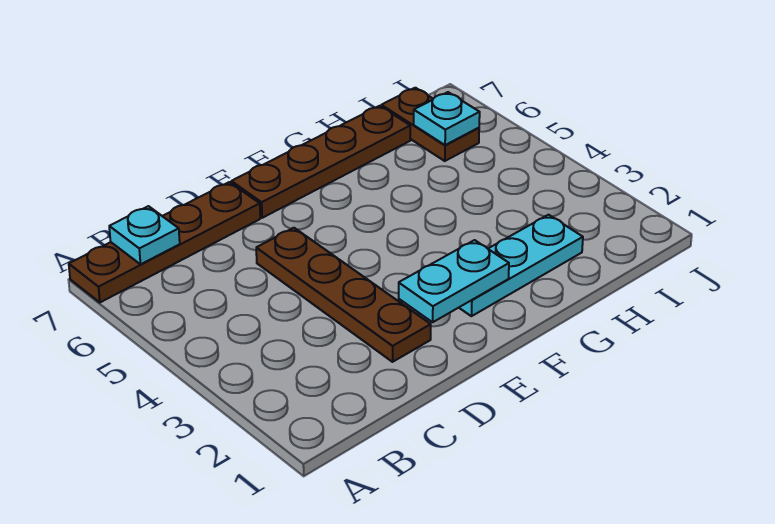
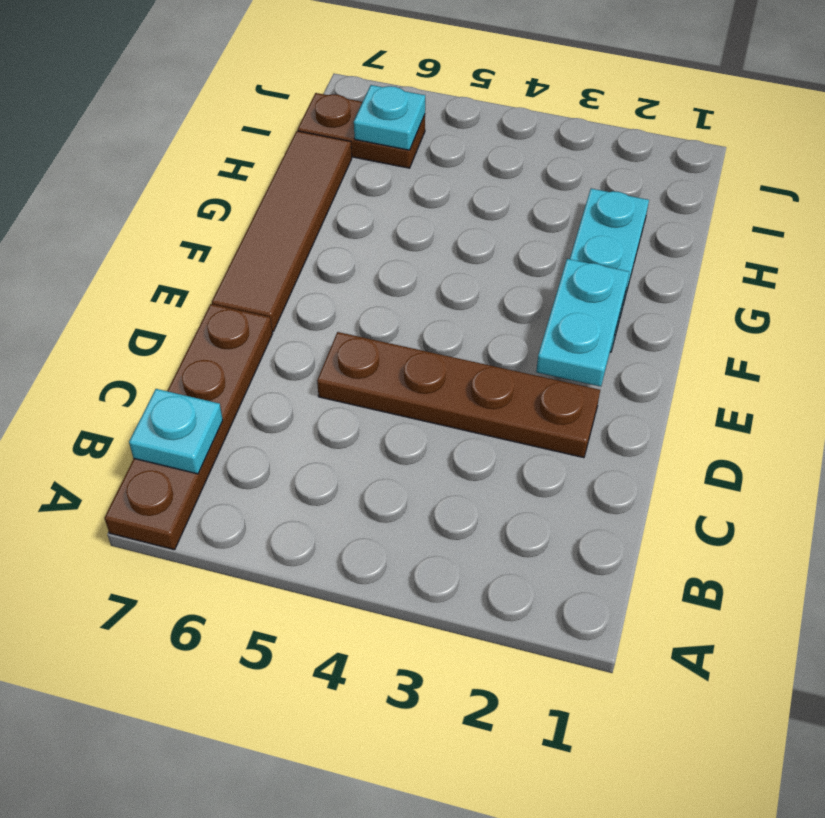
brown 1x4 plate [231,106,410,218] -> brown 1x4 tile [212,131,352,331]

